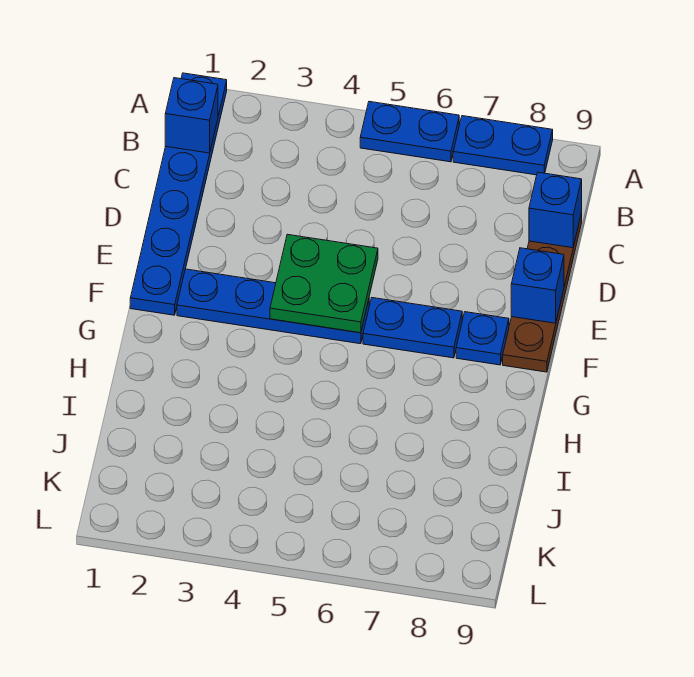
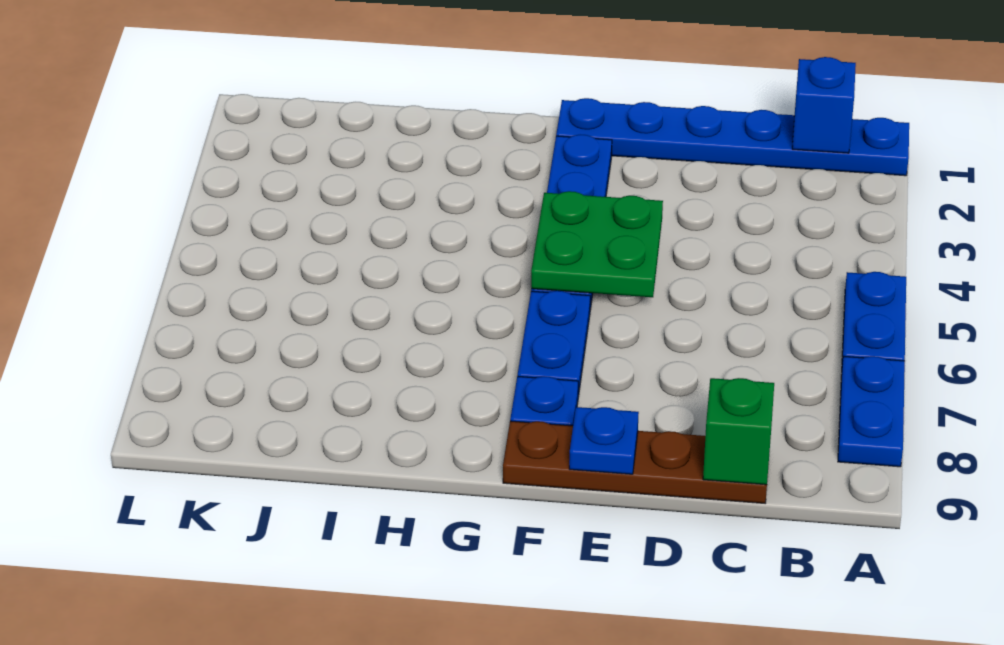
blue 1x1 brick [529,172,582,248] -> green 1x1 brick [703,378,774,485]
blue 1x1 brick [511,248,564,323] -> blue 1x1 plate [569,407,639,474]

